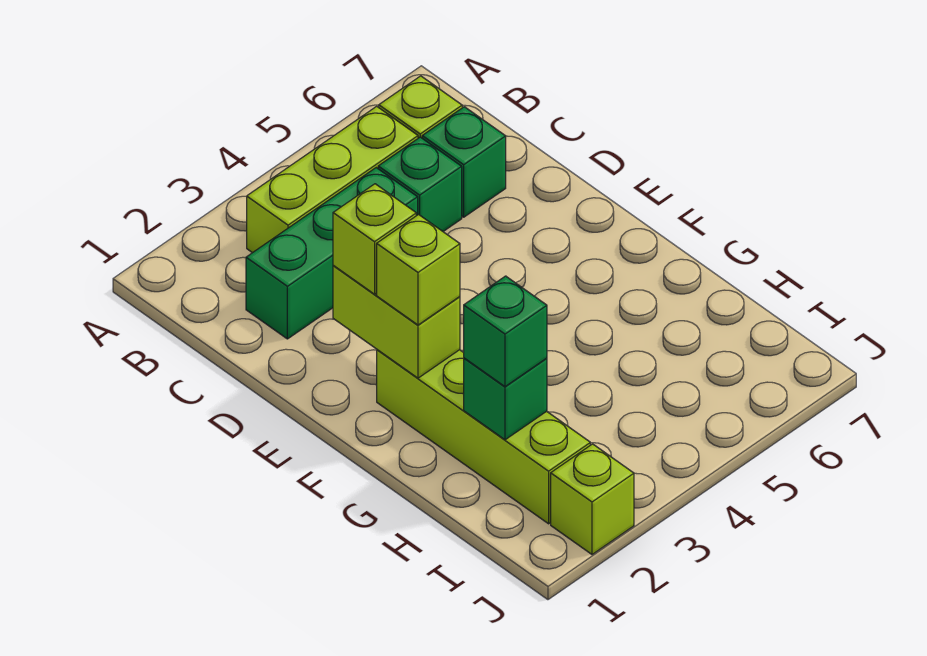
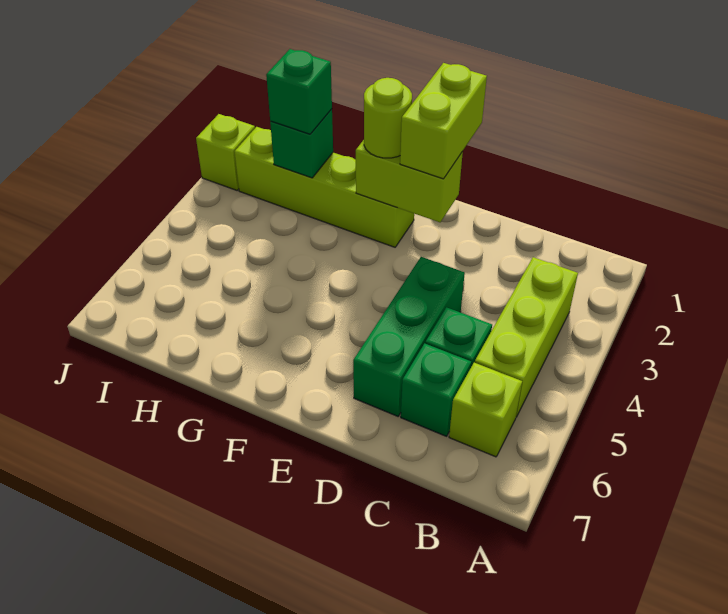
green 1x3 brick [246,168,418,339] -> green 1x3 brick moved to [353,257,465,416]
lime 1x1 brick [333,184,416,294] -> lime 1x2 brick [400,63,487,179]
lime 1x1 brick [377,215,460,325] -> lime 1x1 round brick [364,78,412,158]

